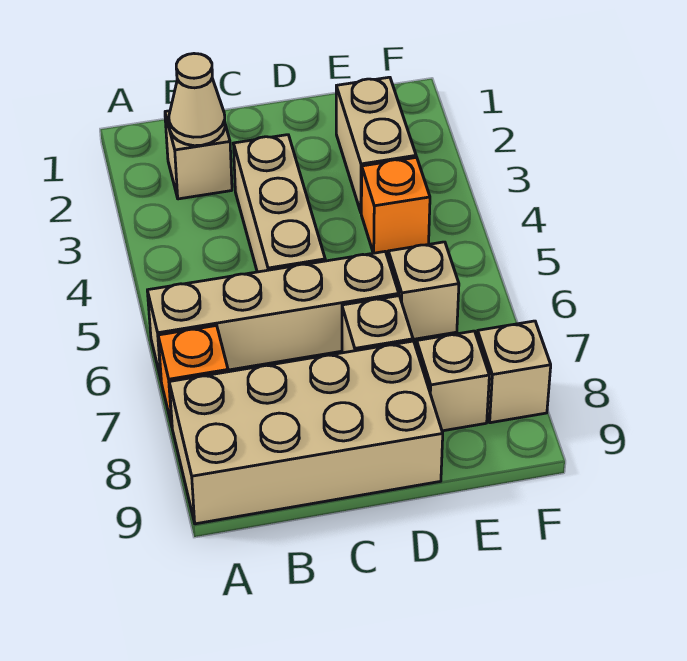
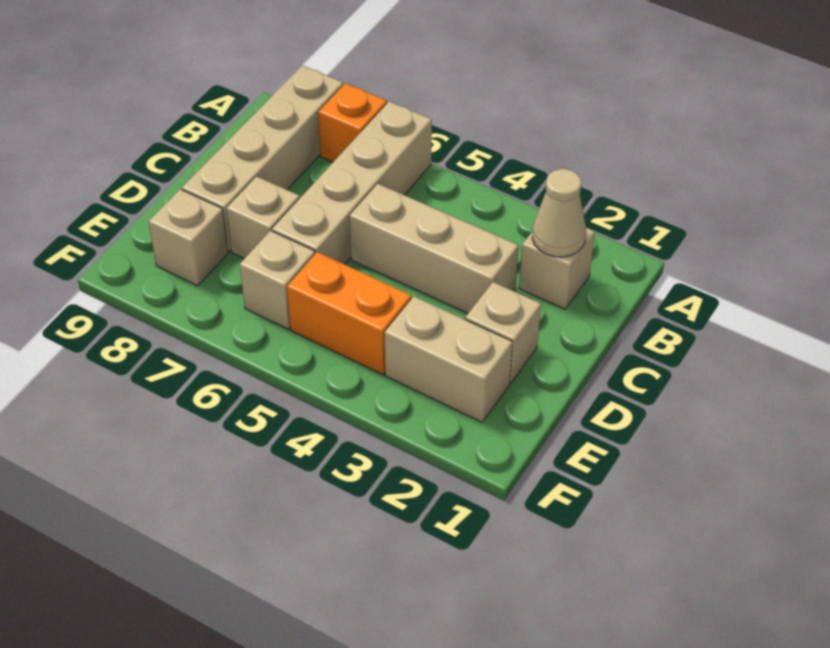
tan 2x4 brick [169,341,443,524] -> tan 1x4 brick [182,66,343,252]
orange 1x1 brick [361,157,430,253] -> orange 1x2 brick [287,252,411,375]
tan 1x1 brick [477,321,551,423] -> tan 1x1 brick moved to [465,282,541,383]

